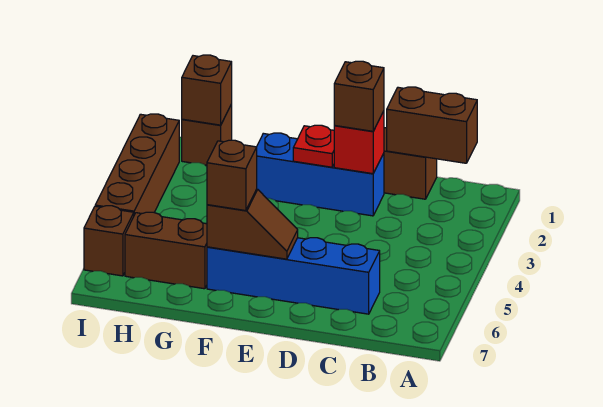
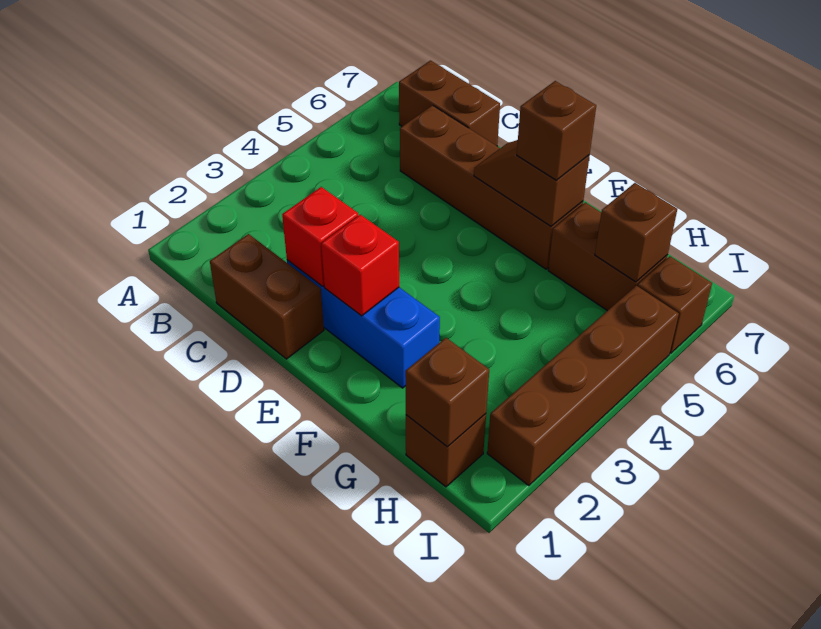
brown 1x2 brick [387,87,477,163] -> brown 1x2 brick moved to [399,61,500,146]
blue 1x4 brick [207,238,380,314] -> brown 1x4 brick [400,105,583,269]
brown 1x1 brick [334,61,384,131] -> brown 1x1 brick moved to [595,183,677,282]
red 1x1 plate [293,125,334,167] -> red 1x1 brick [321,215,399,316]

